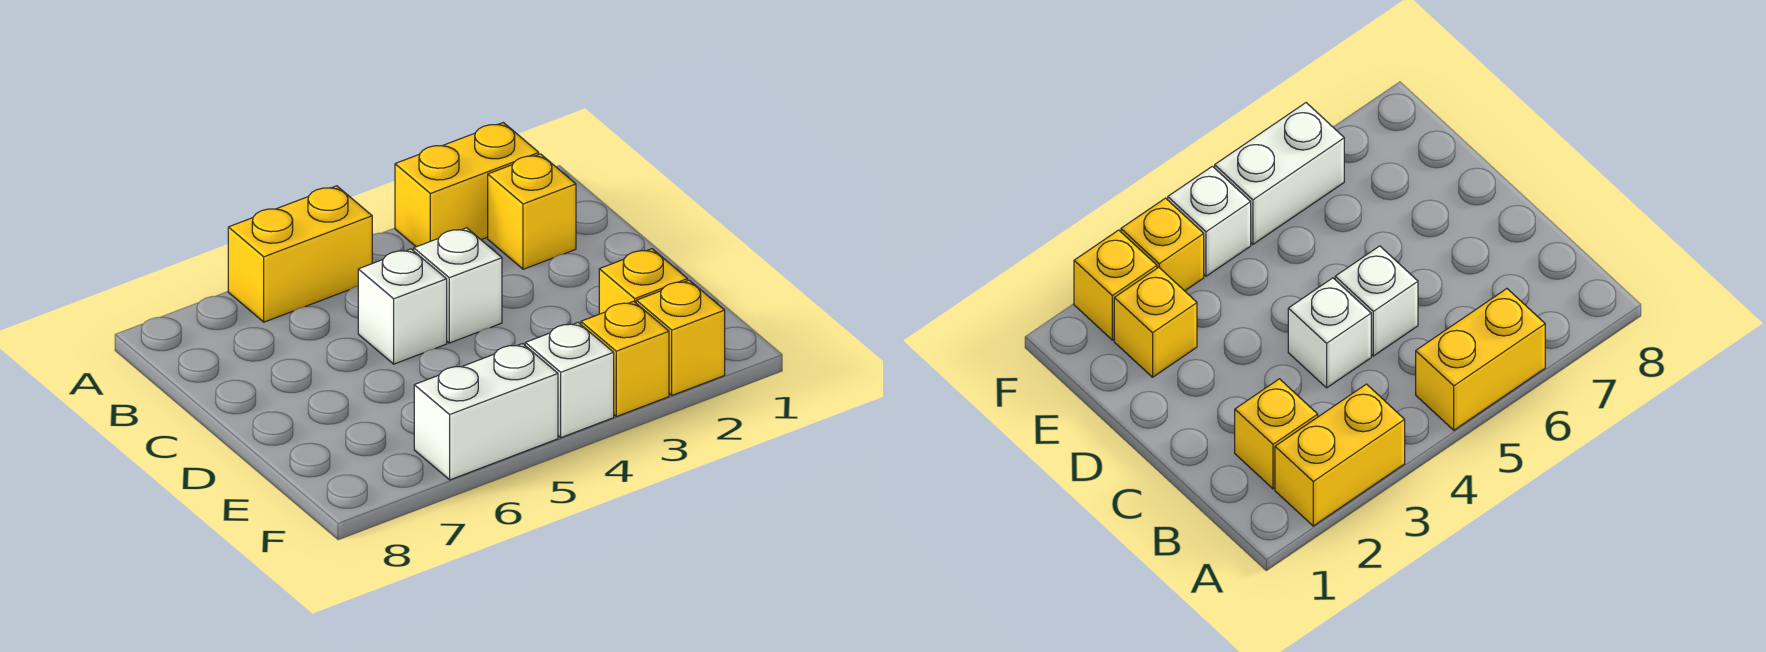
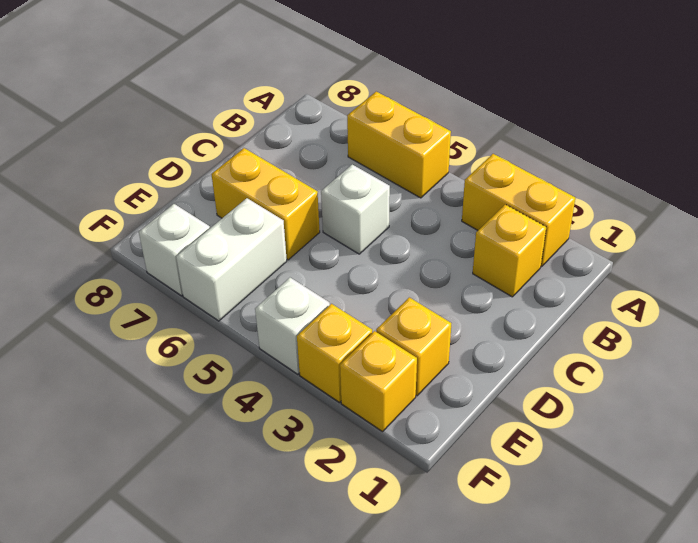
white 1x1 brick [414,228,502,343] -> white 1x1 brick moved to [139,204,210,296]
none -> yellow 1x2 brick [211,148,320,260]
white 1x2 brick [414,344,558,480] -> white 1x2 brick turned to [176,198,287,321]

